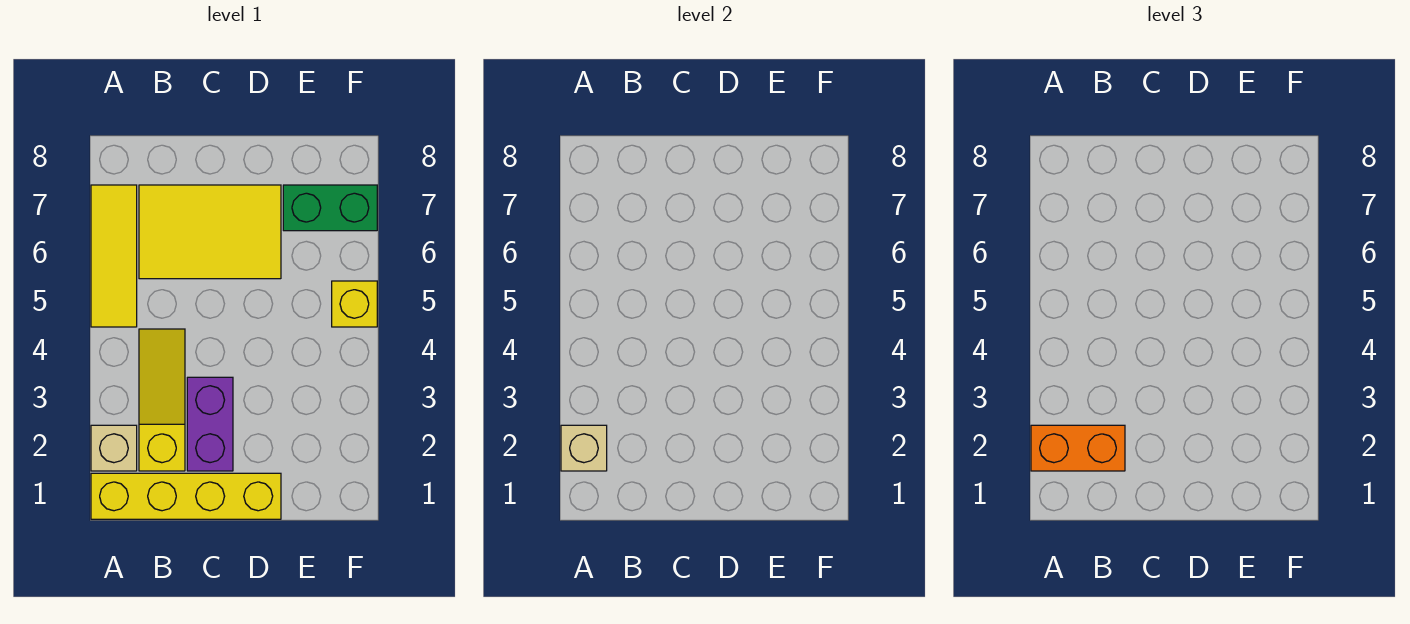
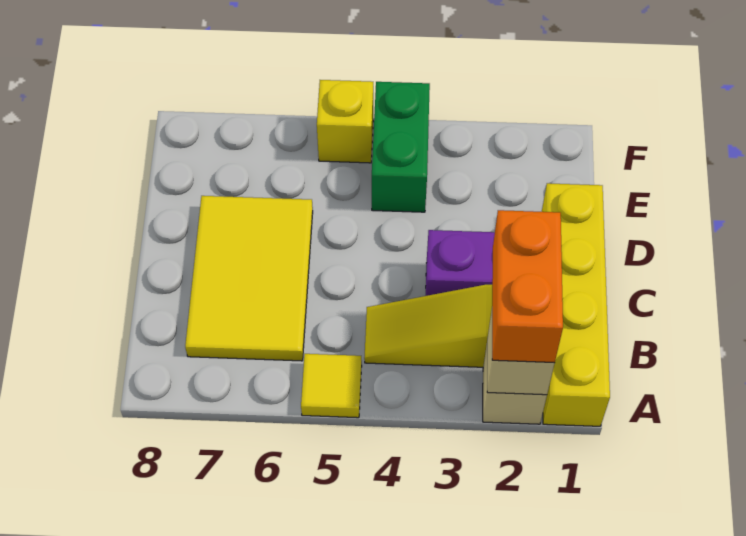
yellow 1x3 tile [91,185,137,327] -> yellow 1x1 tile [301,354,362,418]
green 1x2 brick [283,185,377,231] -> green 1x2 brick moved to [372,82,430,212]

